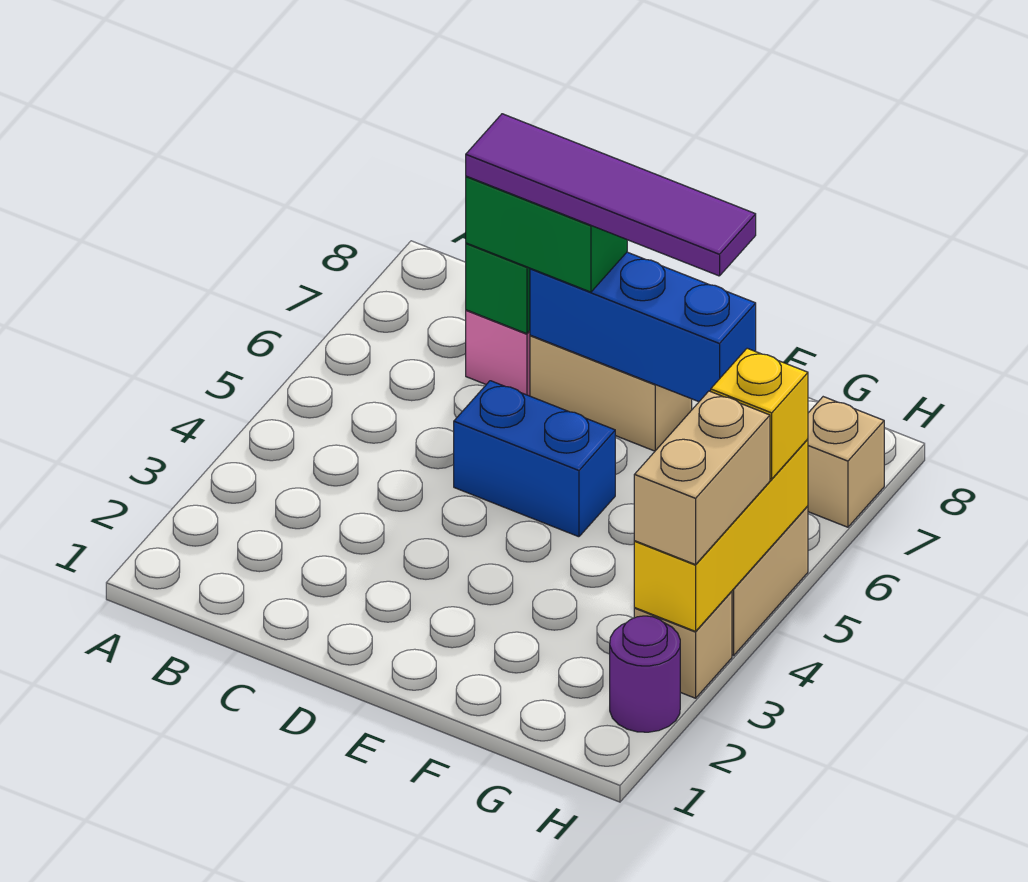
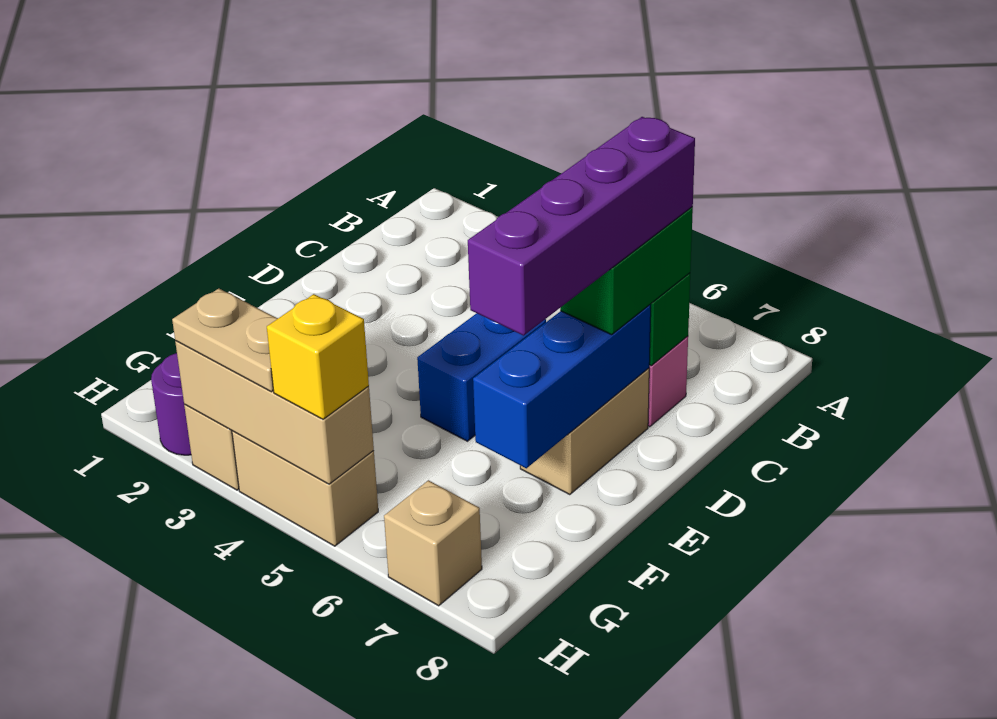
purple 1x4 tile [466,114,756,276] -> purple 1x4 brick [468,117,695,336]
yellow 1x3 brick [634,439,808,631] -> tan 1x3 brick [175,341,374,484]
tan 1x2 brick [634,391,770,565] -> tan 1x2 plate [172,288,278,392]

